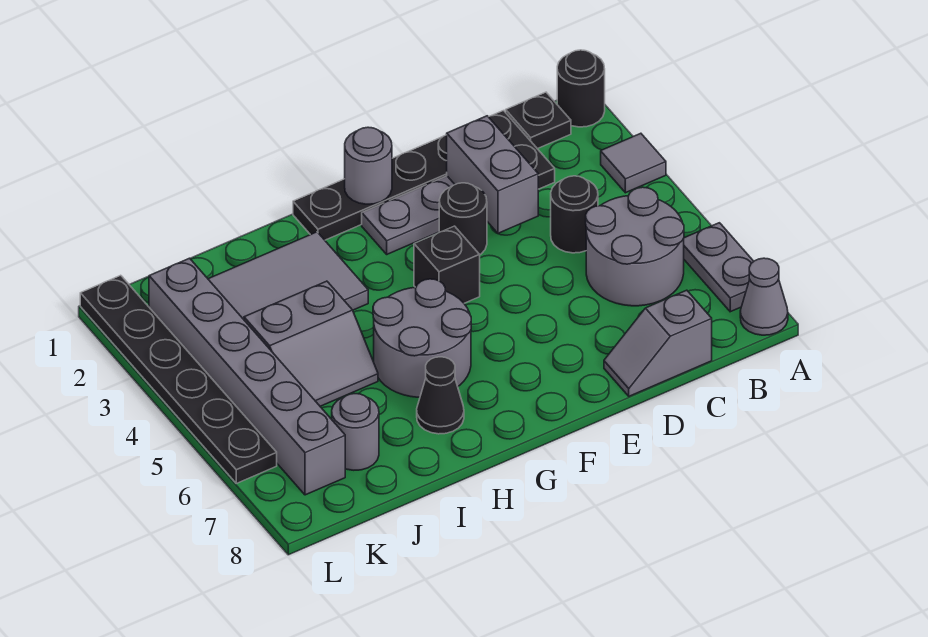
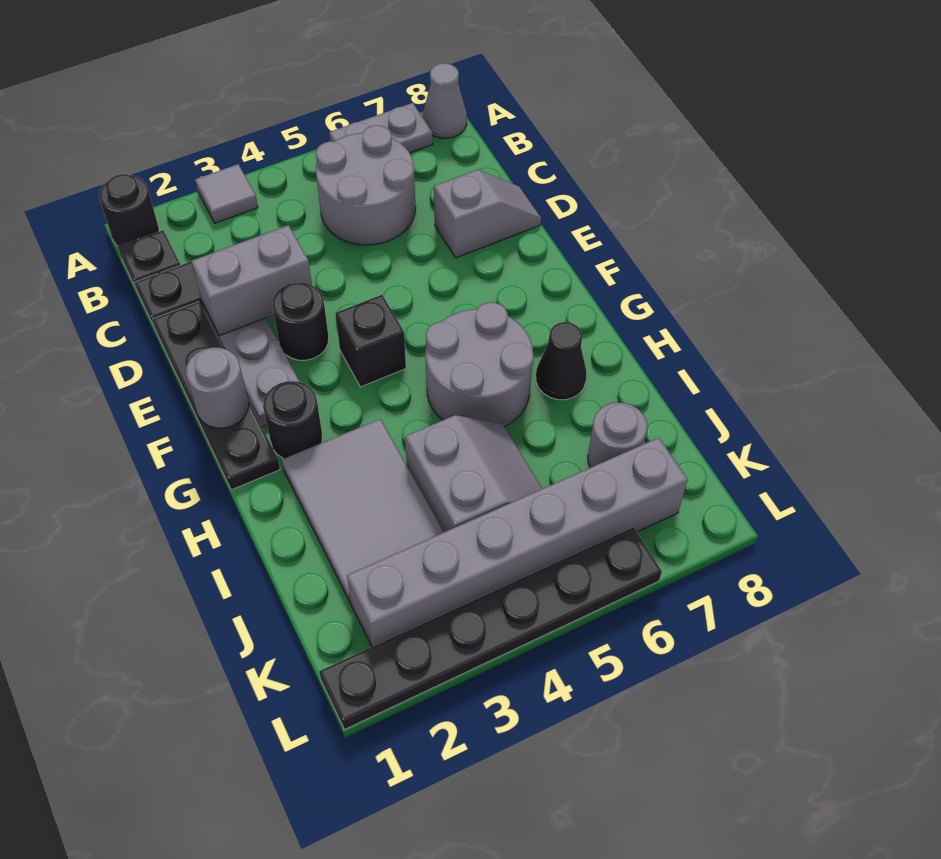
black 1x1 round brick [551,176,598,253] -> black 1x1 round brick moved to [263,381,322,459]
grey 1x2 slope [604,290,712,396] -> grey 1x2 slope turned to [434,170,541,258]

